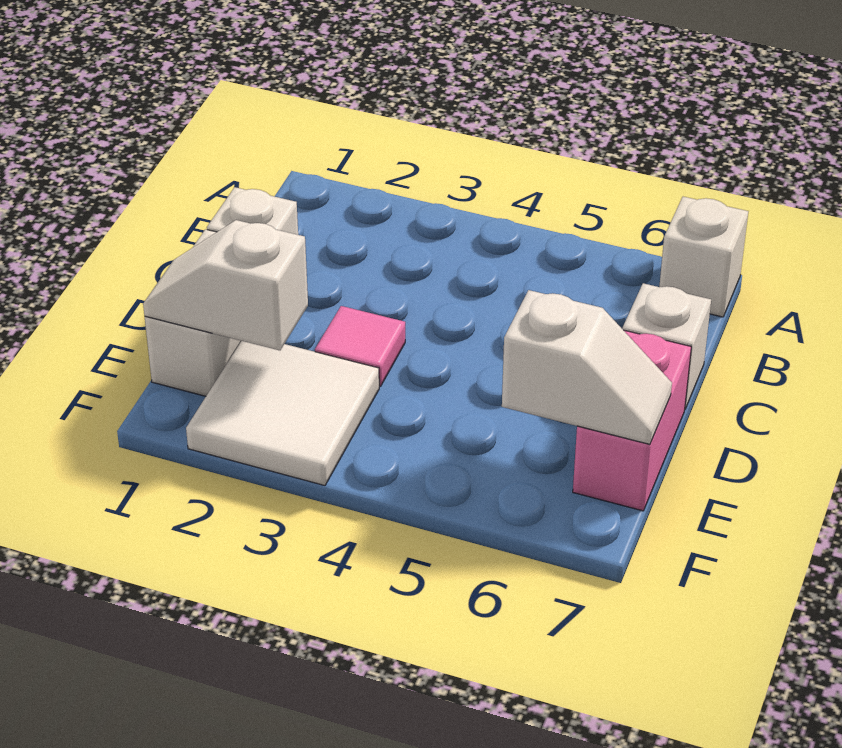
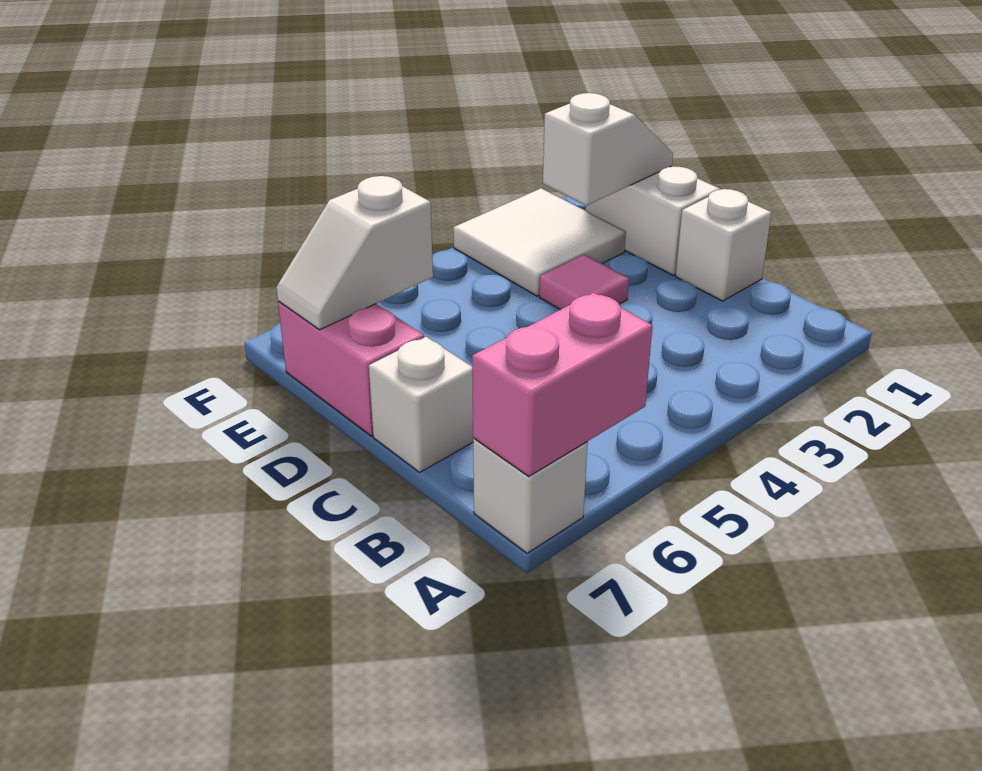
none -> pink 1x2 brick [472,293,652,476]

